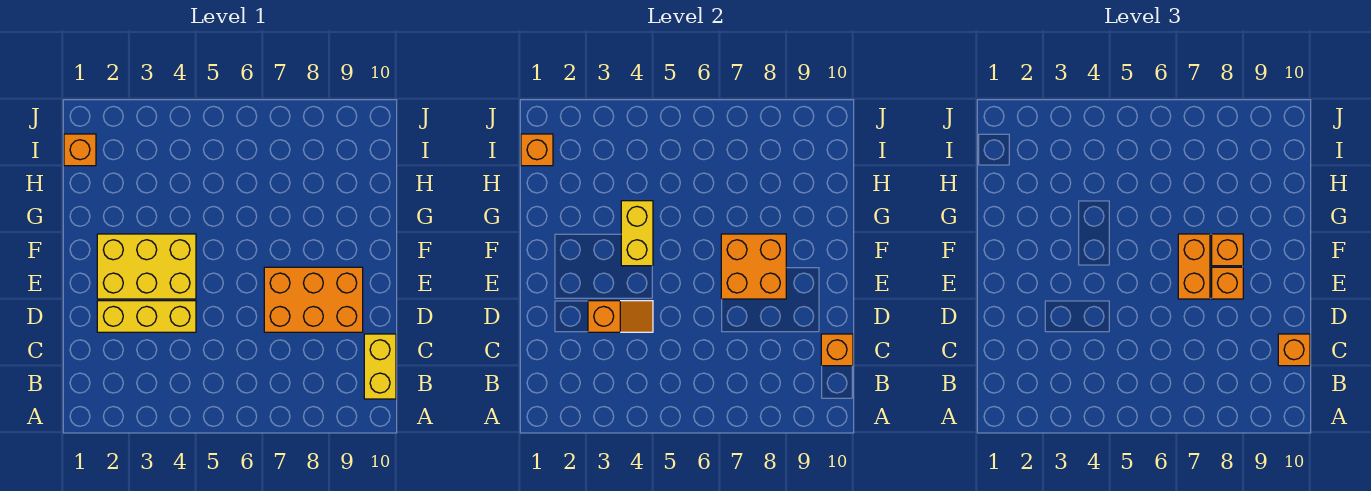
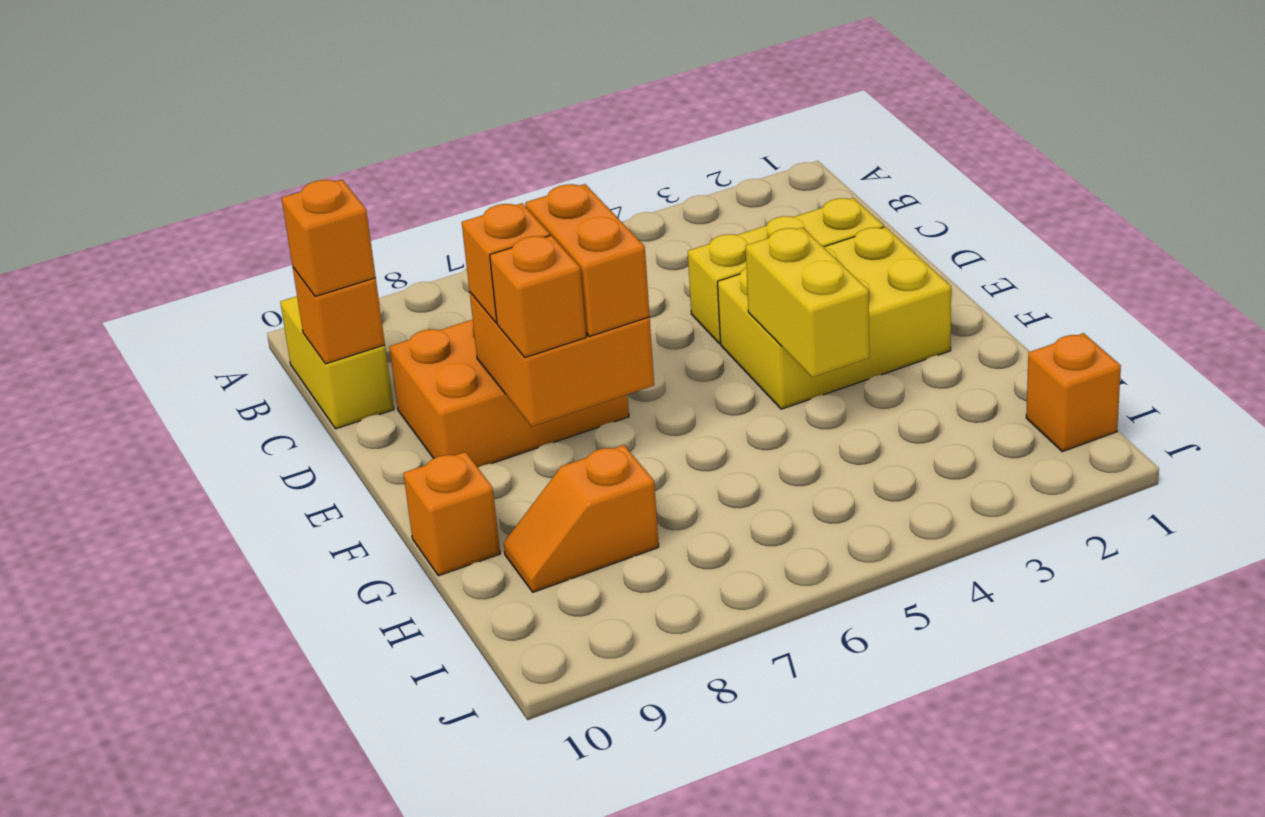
orange 1x2 slope [588,301,653,332] -> orange 1x2 slope moved to [504,445,659,592]
orange 1x1 brick [521,134,553,166] -> orange 1x1 brick moved to [403,452,500,576]

